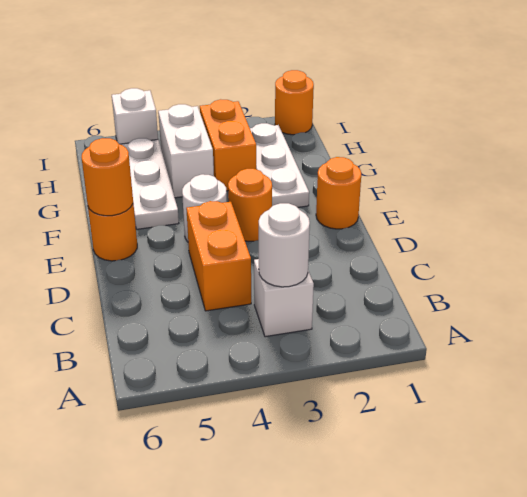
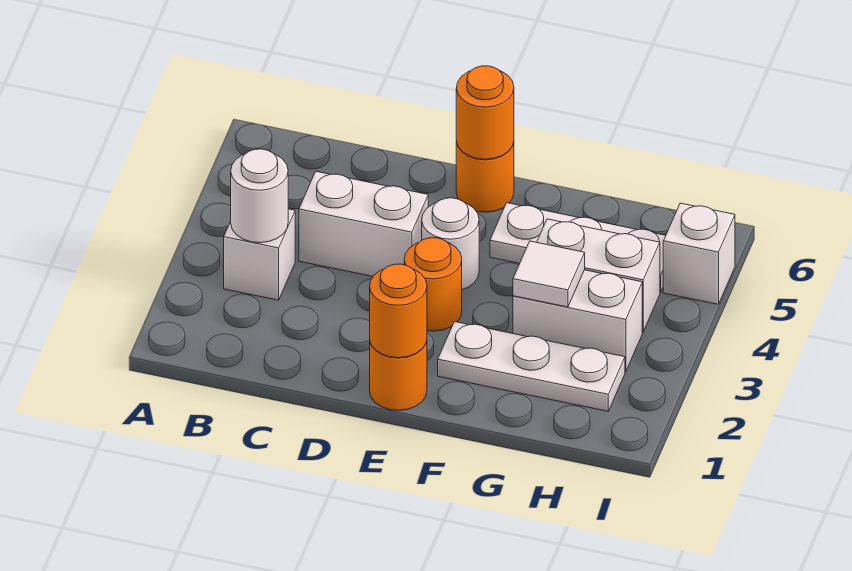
orange 1x2 brick [186,201,251,311] -> white 1x2 brick [299,171,428,276]
orange 1x2 brick [200,99,256,191] -> white 1x2 brick [513,270,642,372]
none -> white 1x1 tile [513,241,585,307]
orange 1x1 round brick [275,70,314,135] -> orange 1x1 round brick moved to [370,264,427,358]

